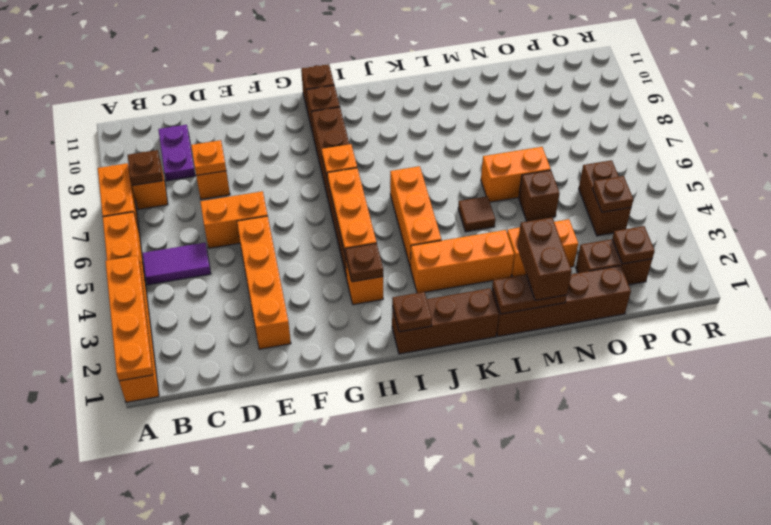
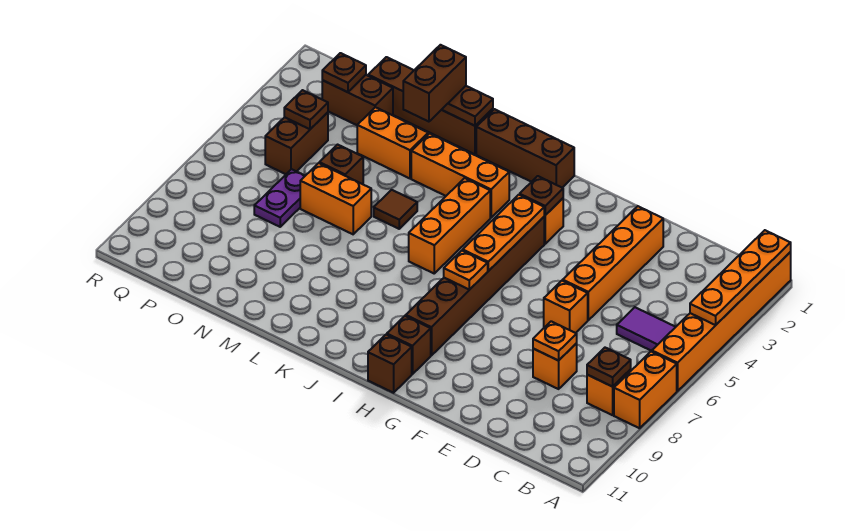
purple 1x2 plate [158,125,195,181] -> purple 1x2 plate moved to [254,169,305,227]
orange 1x2 brick [200,191,268,248] -> orange 1x1 brick [544,281,588,333]
brown 1x1 plate [392,292,432,332] -> none

